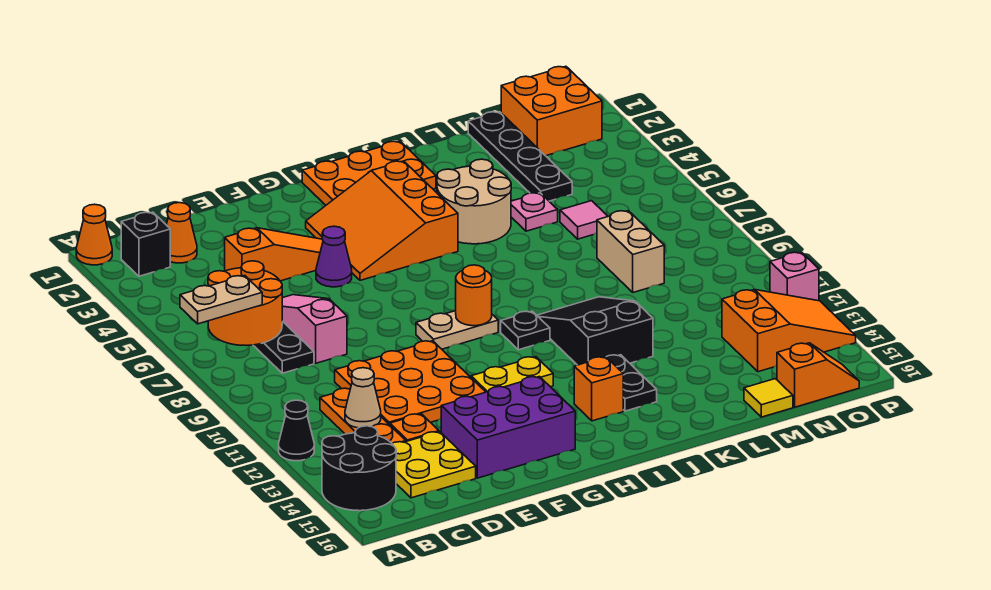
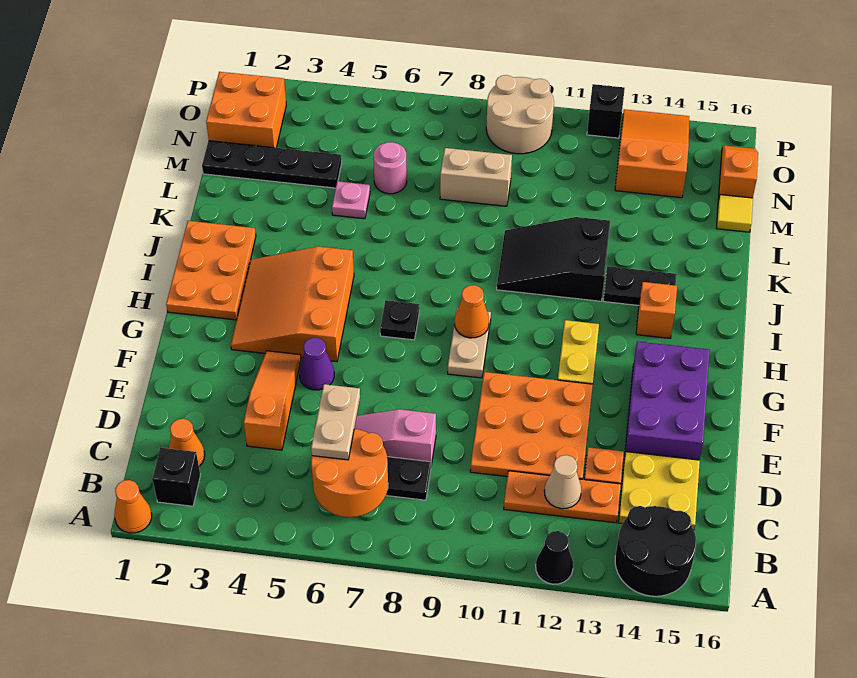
tan 1x2 plate [180,276,262,324] -> tan 1x2 plate moved to [311,384,360,460]
orange 3x3 slope [306,161,458,280] -> orange 3x3 slope turned to [231,246,354,362]
orange 1x1 round brick [456,265,492,326] -> orange 1x1 cone [455,285,489,338]
black 1x1 plate [501,311,550,350] -> black 1x1 plate moved to [380,300,419,340]
tan 2x2 round brick [437,159,511,244] -> tan 2x2 round brick moved to [486,75,554,154]
pink 1x1 tile [560,201,608,239] -> pink 1x1 round brick [374,142,407,194]
pink 1x1 brick [770,252,819,301] -> black 1x1 brick [587,84,625,138]

